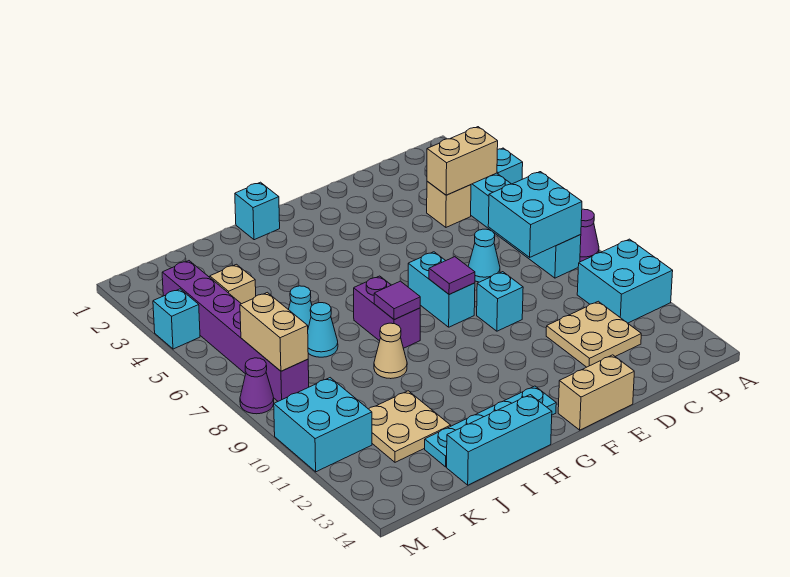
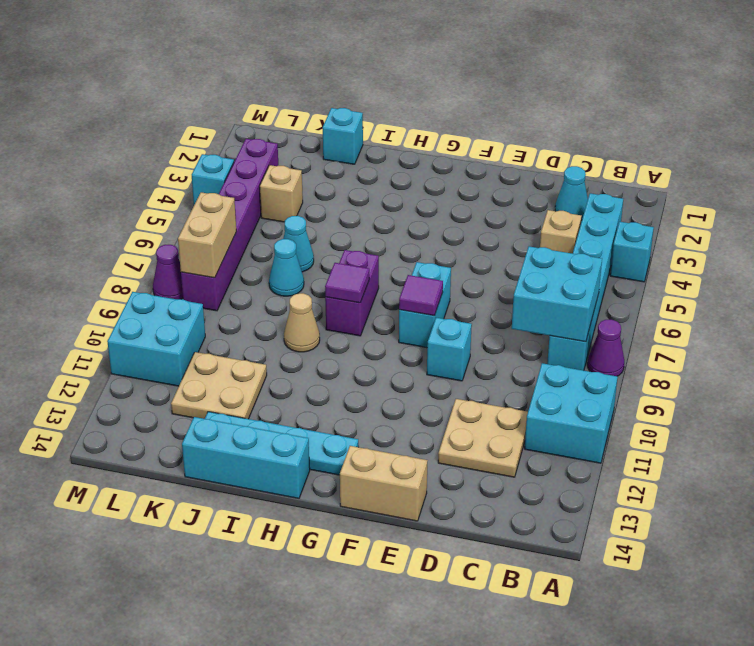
tan 1x2 brick [427,127,498,195] -> none
cyan 1x1 cone [468,229,500,282] -> cyan 1x1 cone moved to [555,166,588,220]
cyan 1x1 brick [235,182,280,240] -> cyan 1x1 brick moved to [323,108,363,164]

